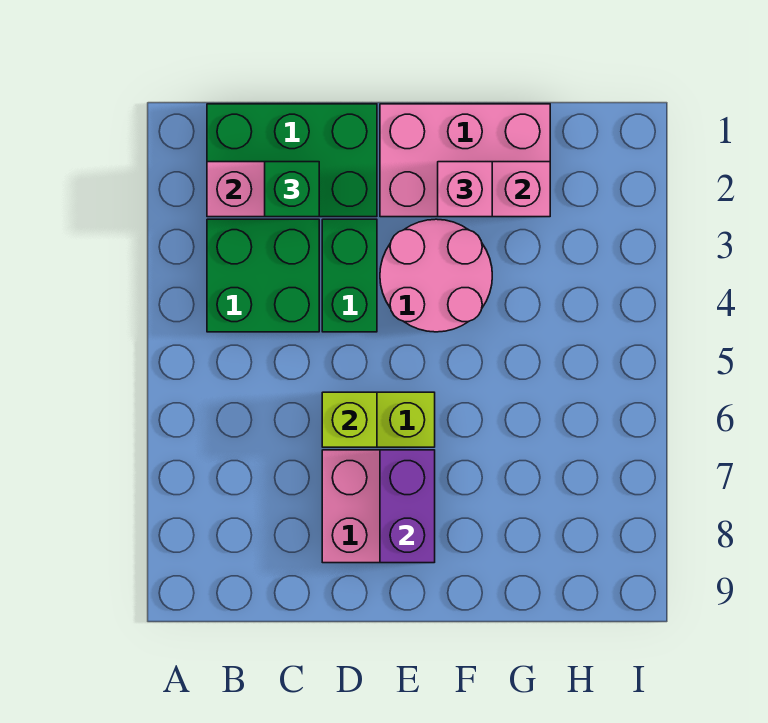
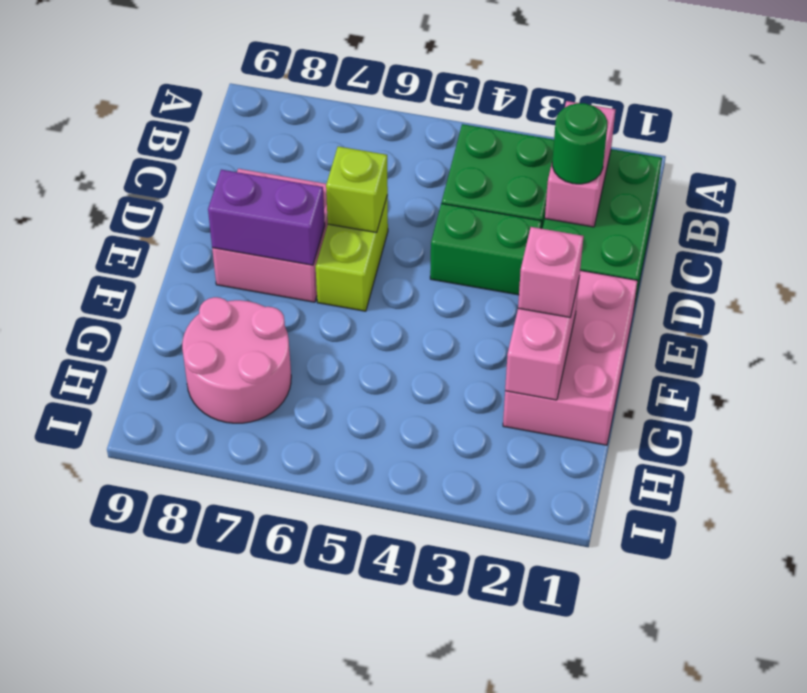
green 1x1 brick [265,162,319,217] -> green 1x1 round brick [552,103,607,184]
pink 2x2 round brick [380,219,492,332] -> pink 2x2 round brick moved to [182,297,291,423]

